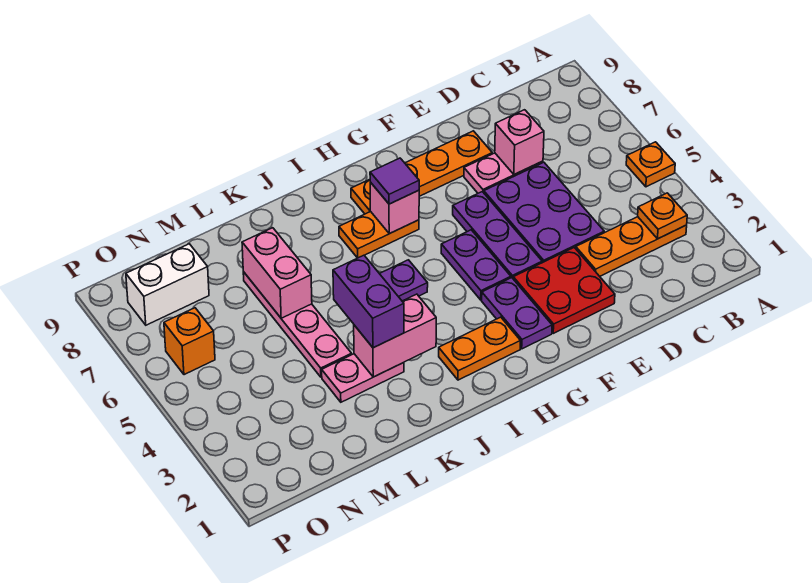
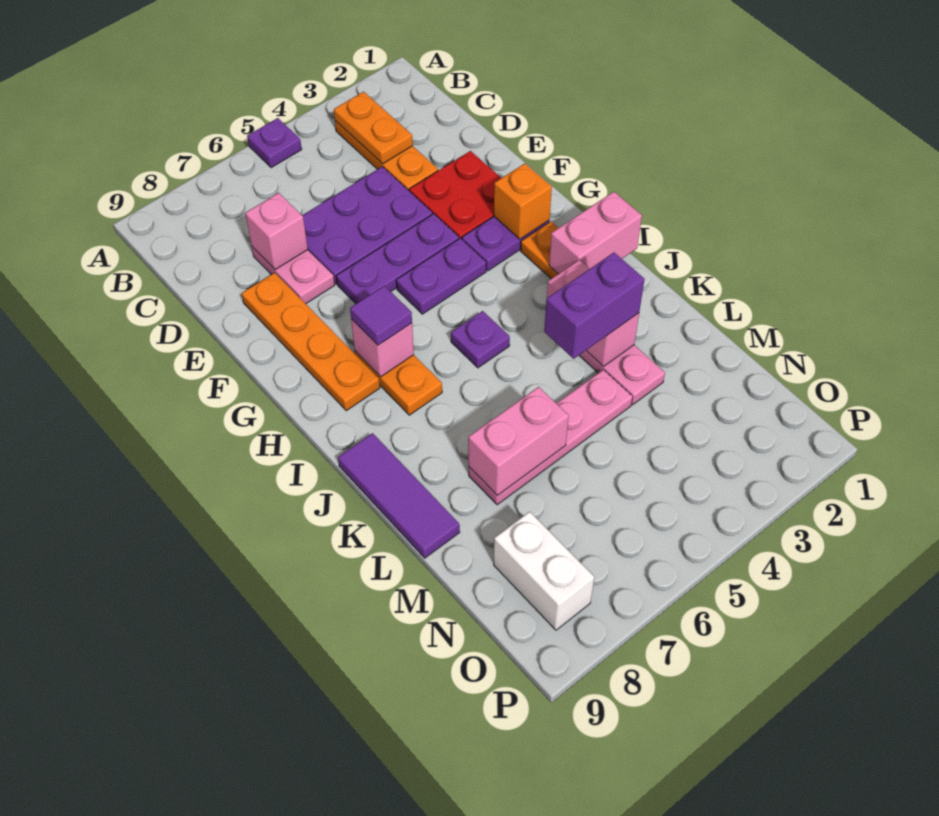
orange 1x1 plate [626,142,675,187] -> purple 1x1 plate [247,118,302,168]
orange 1x1 plate [638,193,687,239] -> orange 1x2 plate [334,92,413,164]
none -> pink 1x2 brick [549,192,642,274]
none -> purple 1x3 tile [338,433,460,558]
orange 1x1 brick [164,308,215,375] -> orange 1x1 brick moved to [494,164,552,239]

